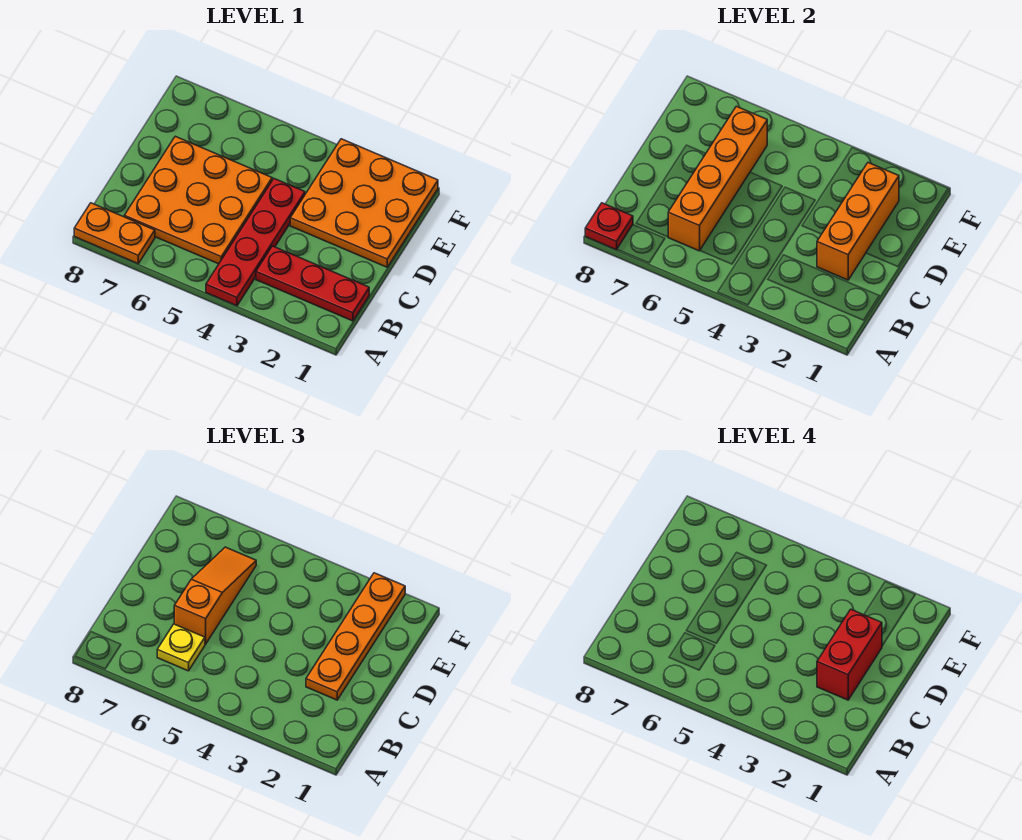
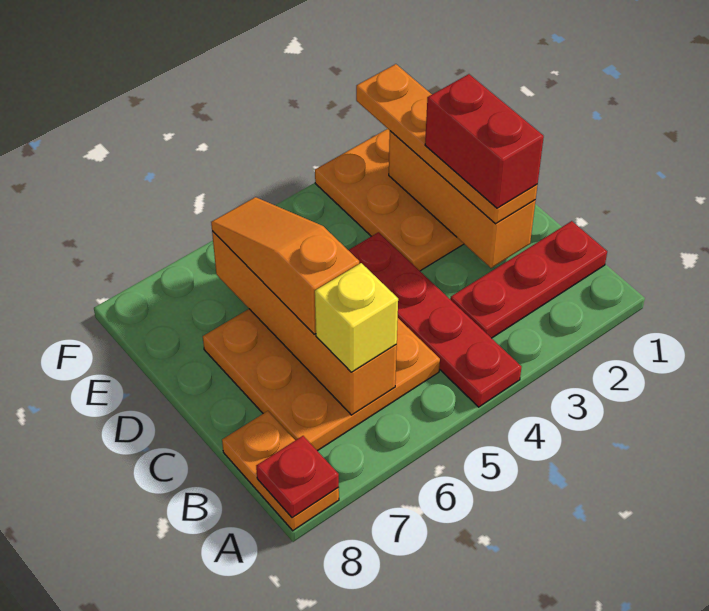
orange 1x2 plate [74,203,155,264] -> orange 1x2 plate turned to [222,411,339,531]
yellow 1x1 plate [157,624,205,671] -> yellow 1x1 brick [315,263,398,372]

